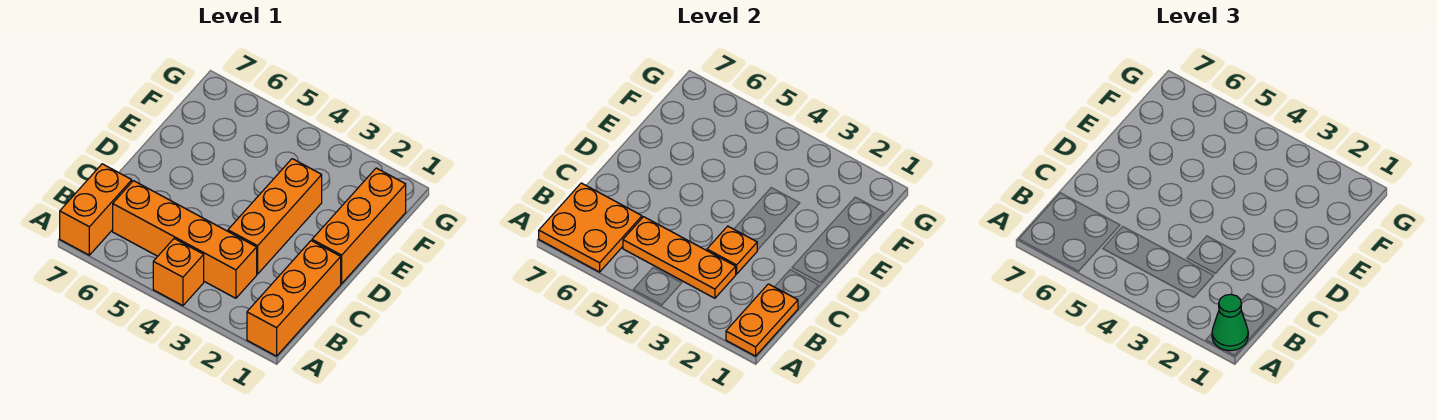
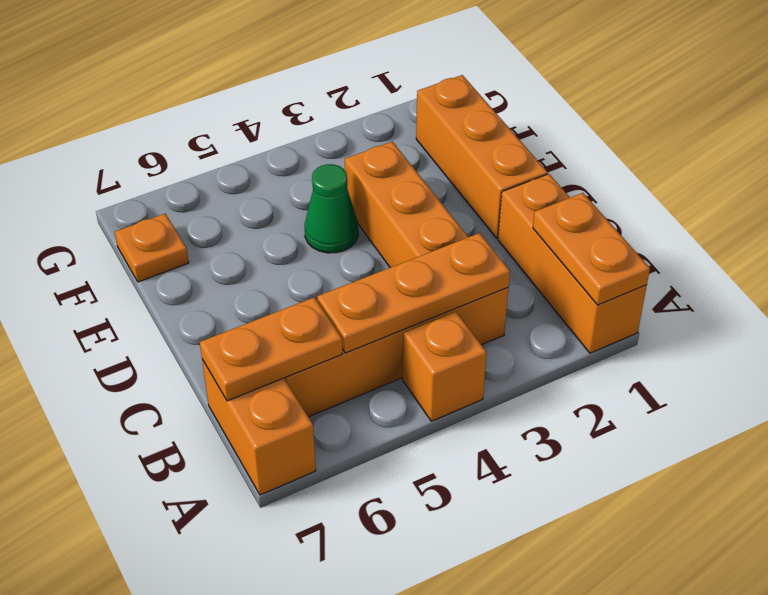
green 1x1 cone [1212,294,1248,351] -> green 1x1 cone moved to [305,164,358,253]
orange 2x2 plate [539,183,642,272] -> orange 1x2 plate [200,297,342,401]
orange 1x1 plate [707,226,757,274] -> orange 1x1 plate moved to [115,214,189,282]

